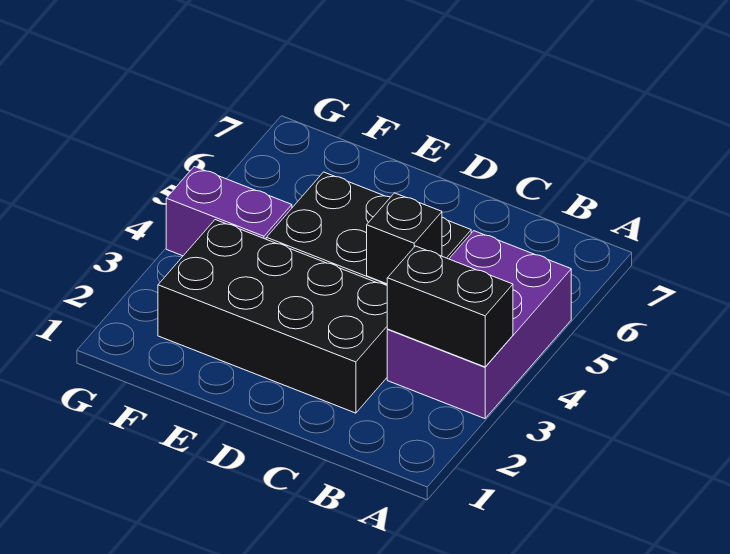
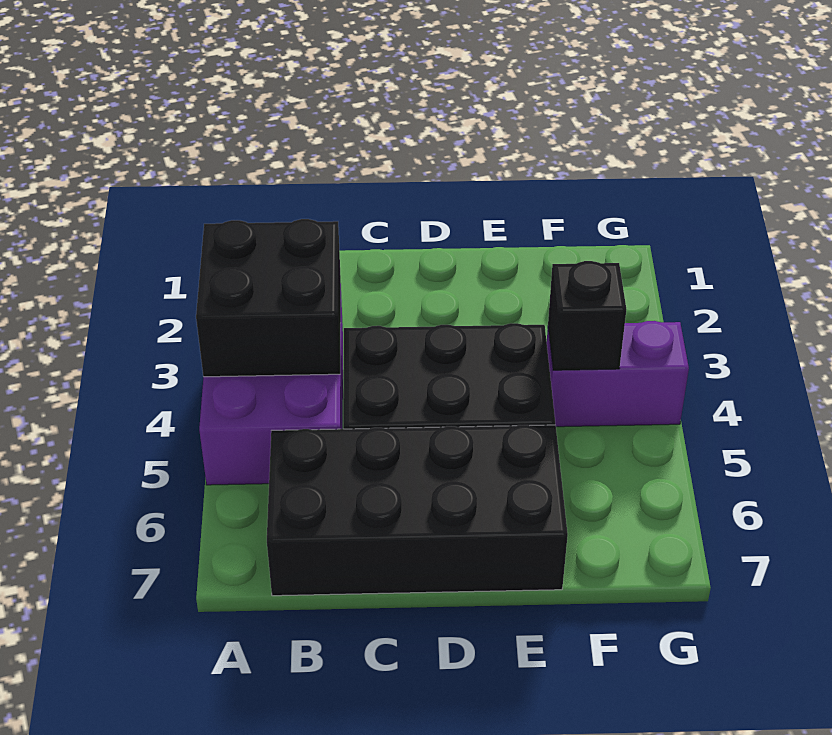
black 1x2 brick [387,246,513,367] -> black 2x2 brick [196,219,341,377]
black 2x4 brick [158,220,388,413] -> black 2x4 brick moved to [267,425,568,596]
black 1x1 brick [367,193,442,284] -> black 1x1 brick moved to [548,261,626,370]

